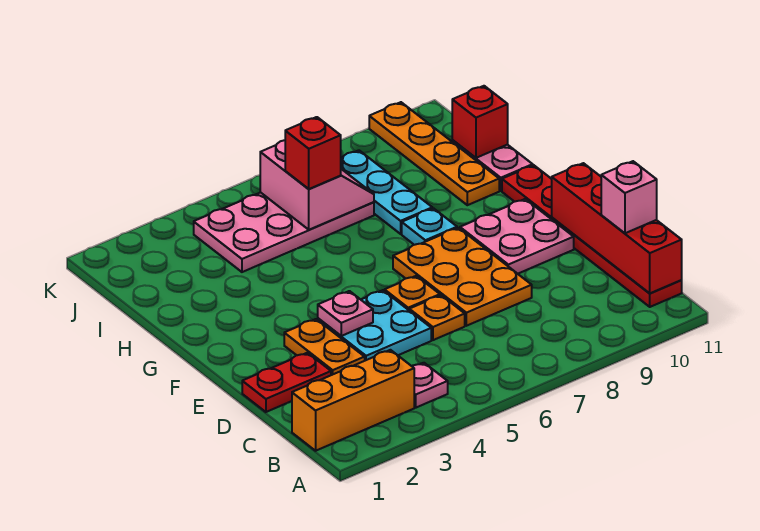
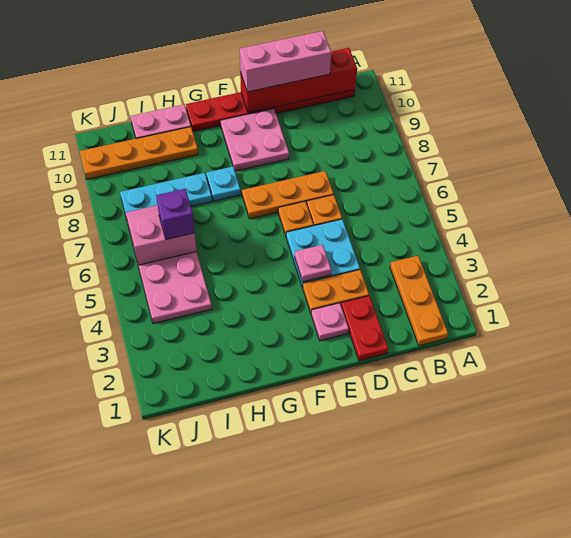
orange 1x3 brick [292,350,414,451] -> orange 1x3 plate [390,256,448,346]
pink 1x1 plate [412,363,448,408] -> pink 1x1 plate moved to [311,303,349,341]
pink 1x1 brick [601,161,657,233] -> pink 1x3 brick [240,31,331,92]
orange 2x3 plate [393,228,532,326] -> orange 1x3 plate [242,171,334,219]
red 1x1 brick [285,117,341,189] -> purple 1x1 brick [156,189,195,240]
red 1x1 brick [452,86,508,158] -> none

